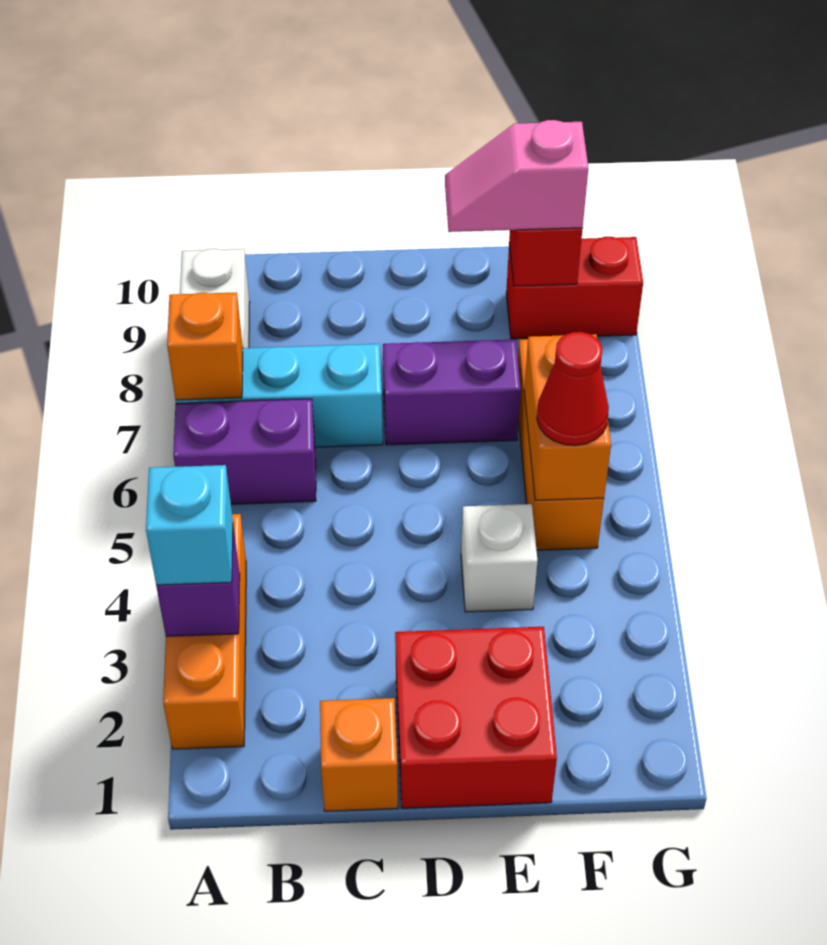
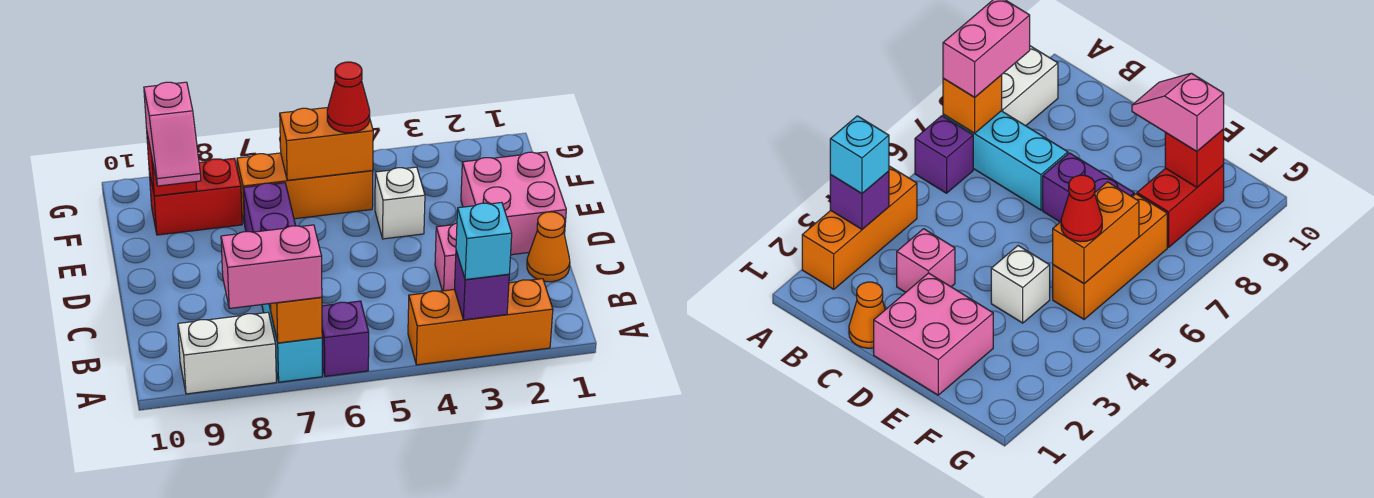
purple 1x2 brick [173,399,316,504] -> purple 1x1 brick [322,301,369,376]
none -> pink 1x2 brick [221,225,322,308]
orange 1x1 brick [320,698,398,811] -> orange 1x1 cone [527,212,570,282]
none -> pink 1x1 brick [435,223,457,291]
red 2x2 brick [395,627,557,808] -> pink 2x2 brick [461,152,566,255]
red 1x2 brick [506,237,643,339] -> red 1x2 brick turned to [149,158,242,235]

